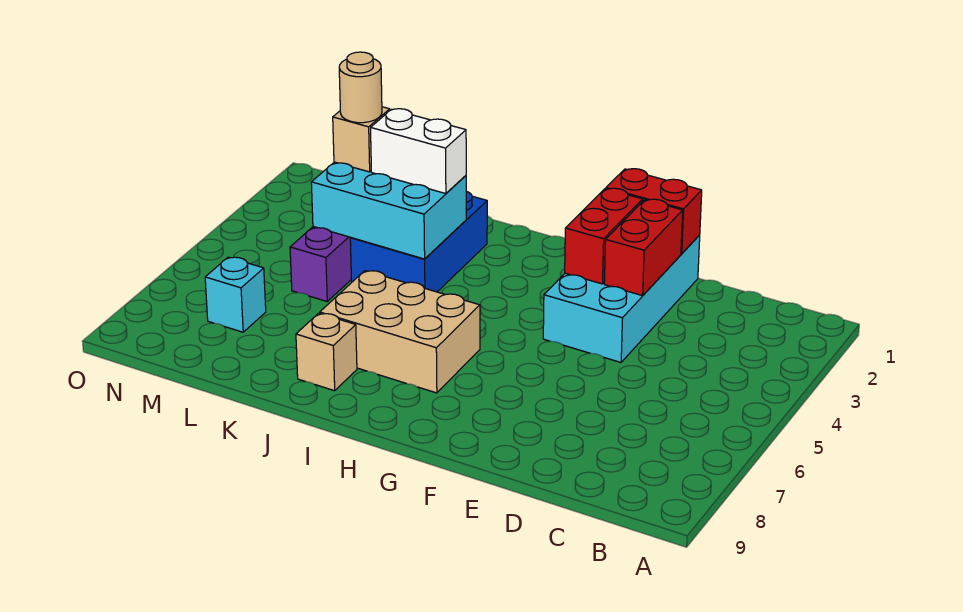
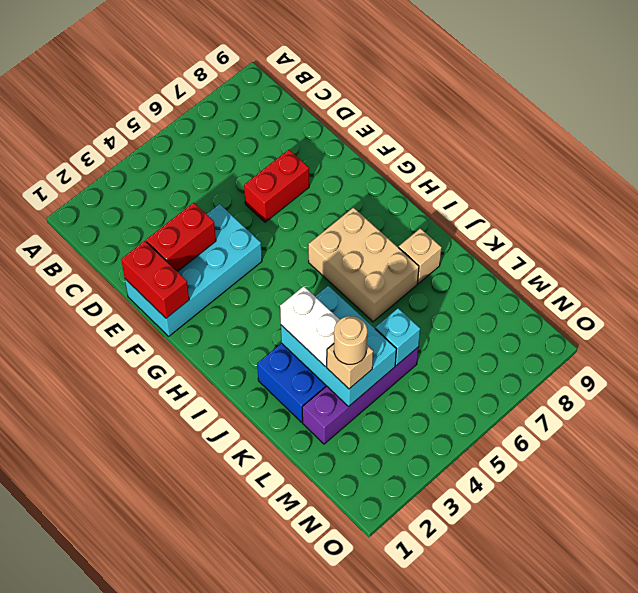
red 1x2 brick [565,188,643,284] -> red 1x2 brick moved to [244,150,309,222]
cyan 1x1 brick [205,257,266,332] -> cyan 1x1 brick moved to [375,308,420,366]

